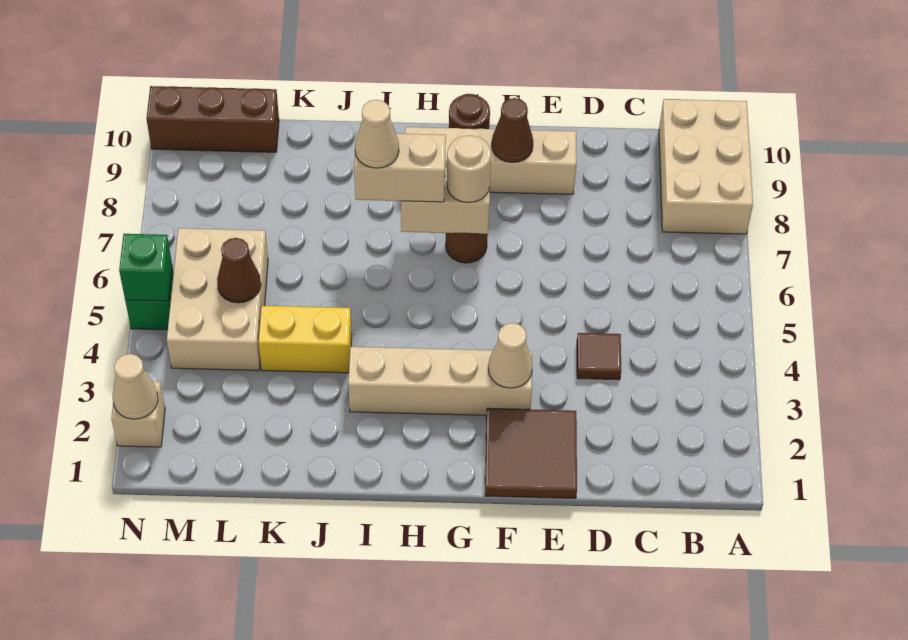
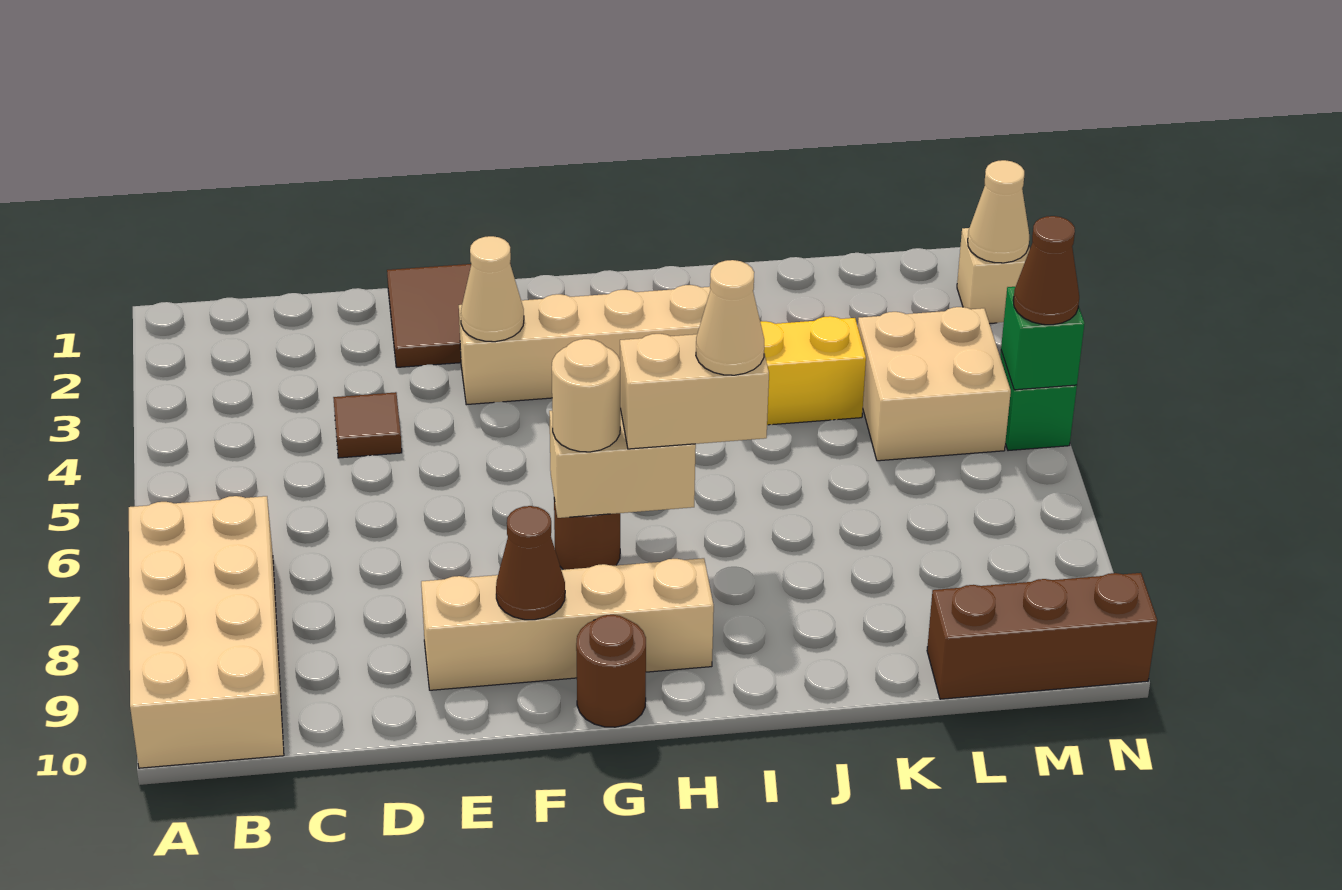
tan 2x3 brick [659,99,753,234] -> tan 2x4 brick [129,496,284,768]
tan 2x3 brick [167,228,268,370] -> tan 2x2 brick [858,307,1011,461]
brown 1x1 cone [217,238,261,303] -> brown 1x1 cone moved to [1013,216,1079,325]

